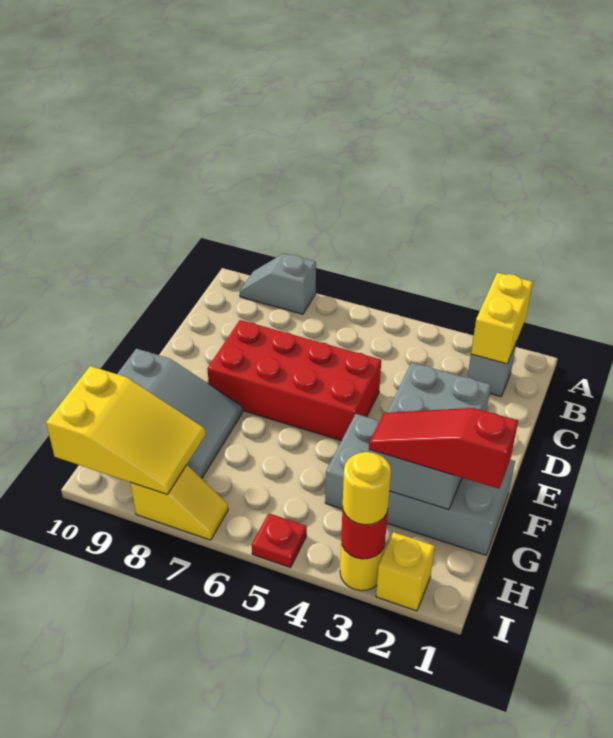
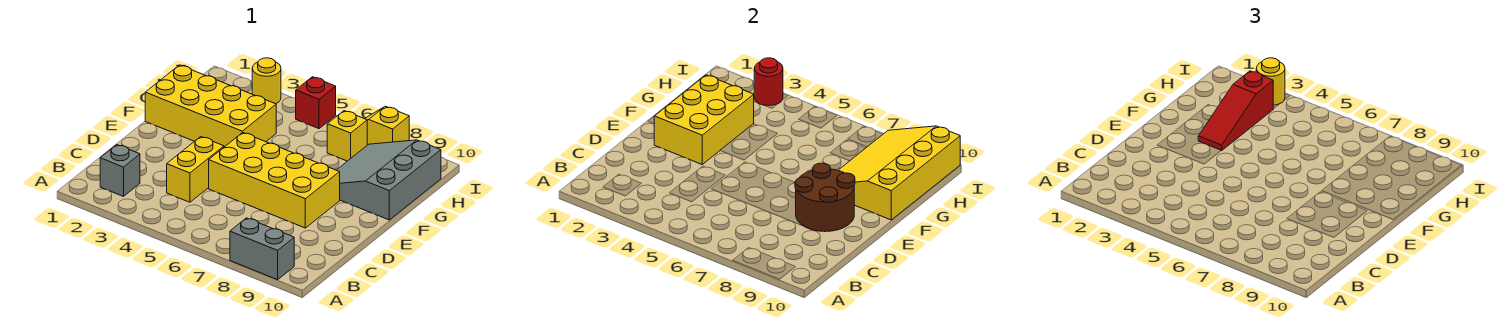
yellow 1x2 brick [471,273,533,364] -> yellow 1x2 brick moved to [167,137,224,202]
grey 1x2 slope [240,253,316,314] -> grey 1x2 brick [230,218,294,280]
red 2x4 brick [207,320,381,441] -> yellow 2x4 brick [209,133,340,228]
none -> brown 2x2 round brick [795,163,855,232]
grey 2x3 brick [369,363,491,510] -> yellow 2x3 brick [654,75,754,164]
grey 2x4 brick [325,414,515,555] -> yellow 2x4 brick [145,65,276,147]
red 1x3 slope [369,408,518,489] -> red 1x3 slope turned to [1198,71,1273,151]
yellow 2x3 slope [46,366,206,494] -> yellow 3x4 slope [838,126,960,220]
yellow 1x1 brick [376,532,435,611] -> yellow 1x1 brick moved to [327,111,367,161]
red 1x1 plate [252,513,307,567] -> red 1x1 brick [296,77,336,129]

